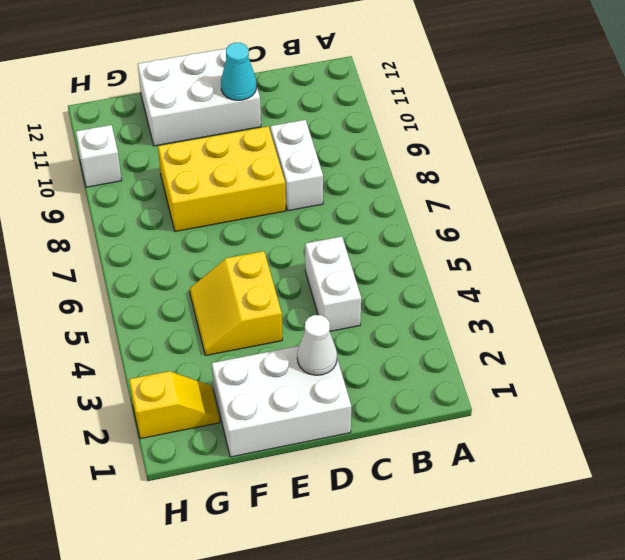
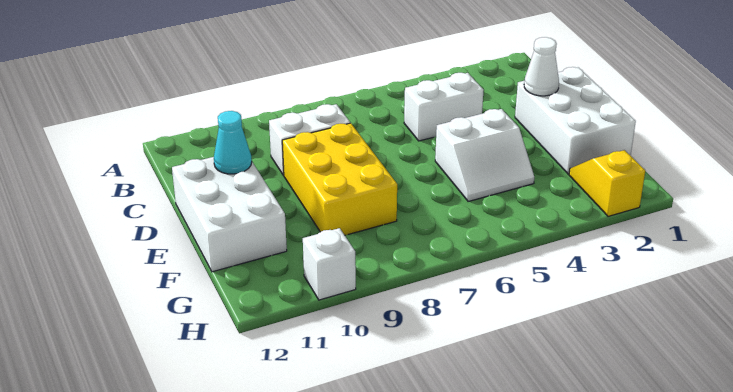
yellow 2x2 slope [190,251,282,356] -> white 2x2 slope [435,109,534,201]

